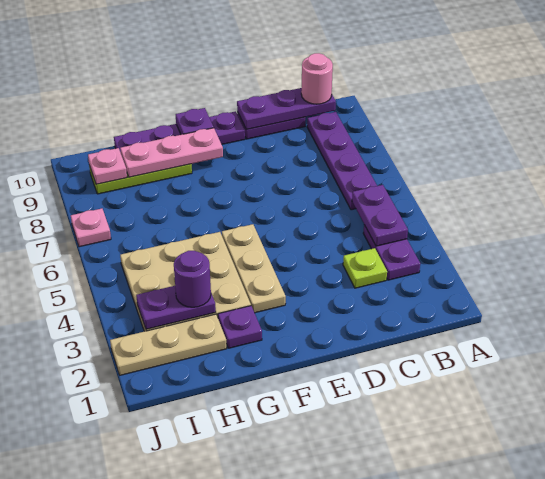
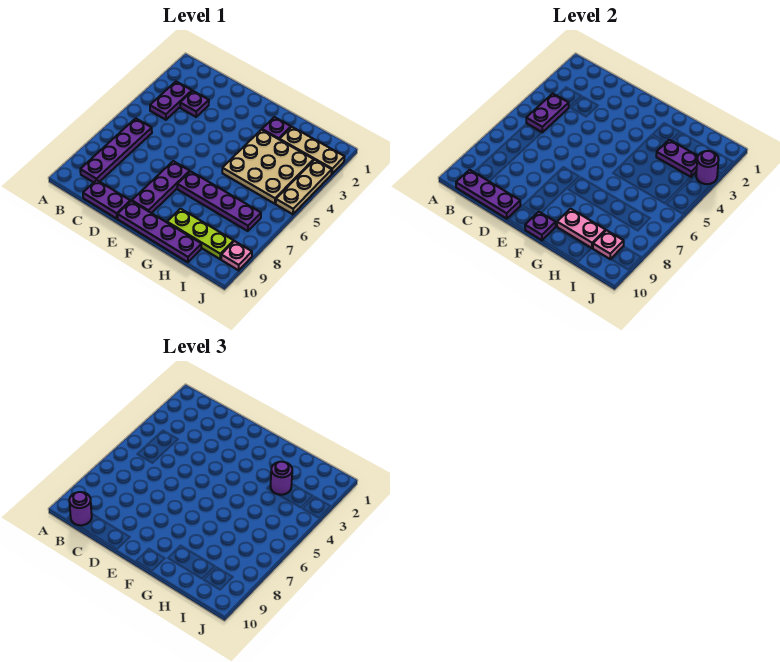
pink 1x1 round brick [301,53,333,104] -> purple 1x1 round brick [69,492,92,525]
lime 1x1 plate [343,248,387,288] -> purple 1x1 plate [180,91,209,117]
none -> purple 1x3 plate [132,161,190,213]
tan 1x3 plate [222,224,286,313] -> tan 1x3 plate moved to [276,160,332,214]
none -> purple 1x4 plate [177,171,261,231]
pink 1x3 plate [120,128,223,177] -> pink 1x2 plate [557,209,605,248]
none -> purple 1x1 round brick [696,151,719,184]
pink 1x1 plate [71,208,111,247] -> pink 1x1 plate moved to [221,241,252,270]

